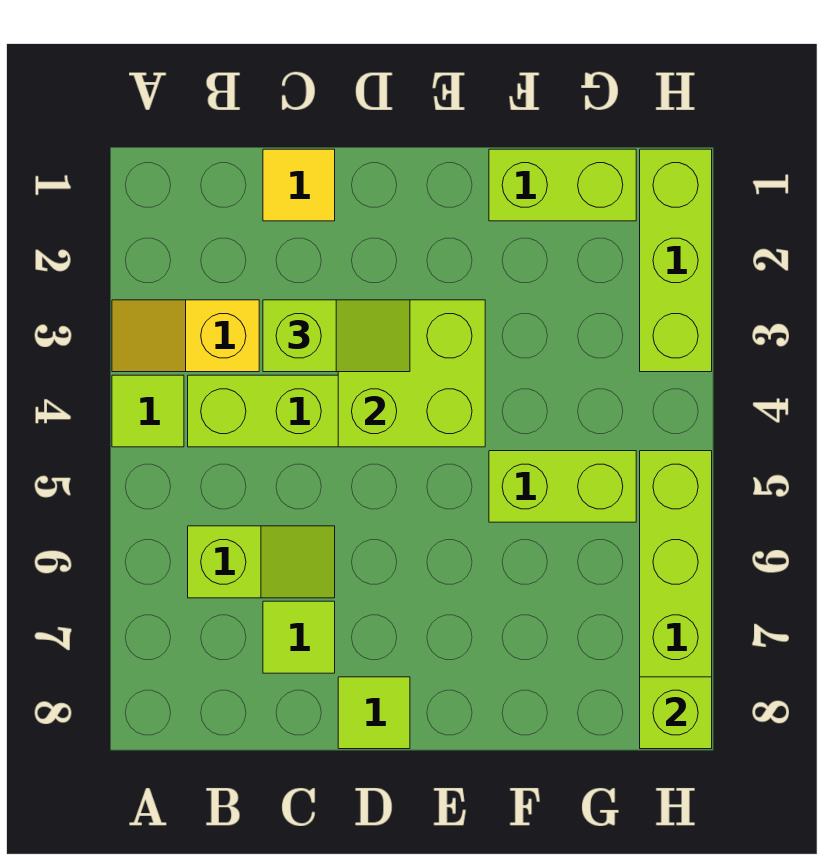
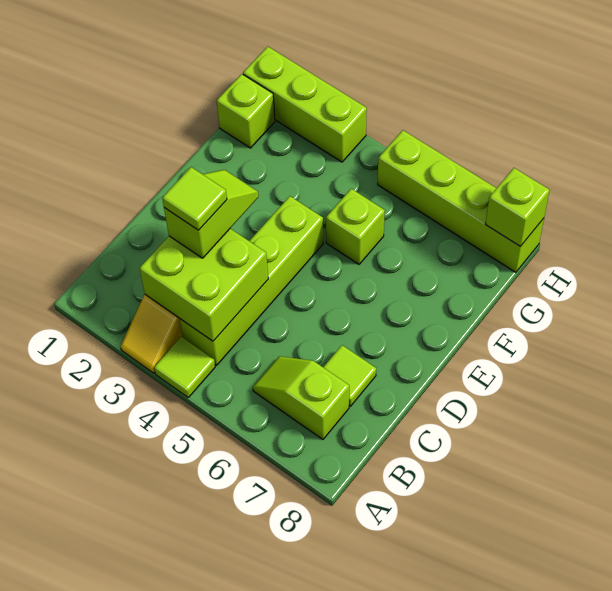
lime 1x2 slope [188,526,335,598] -> lime 1x2 slope turned to [253,356,349,439]
yellow 1x1 tile [263,149,335,221] -> none
lime 2x2 brick [338,300,485,447] -> lime 2x2 brick moved to [139,229,268,341]
lime 1x1 tile [338,677,410,749] -> lime 1x1 tile moved to [162,167,227,230]
lime 1x2 brick [489,149,636,221] -> lime 1x1 brick [217,74,275,148]
lime 1x2 brick [489,451,636,522] -> lime 1x1 brick [326,189,385,264]

